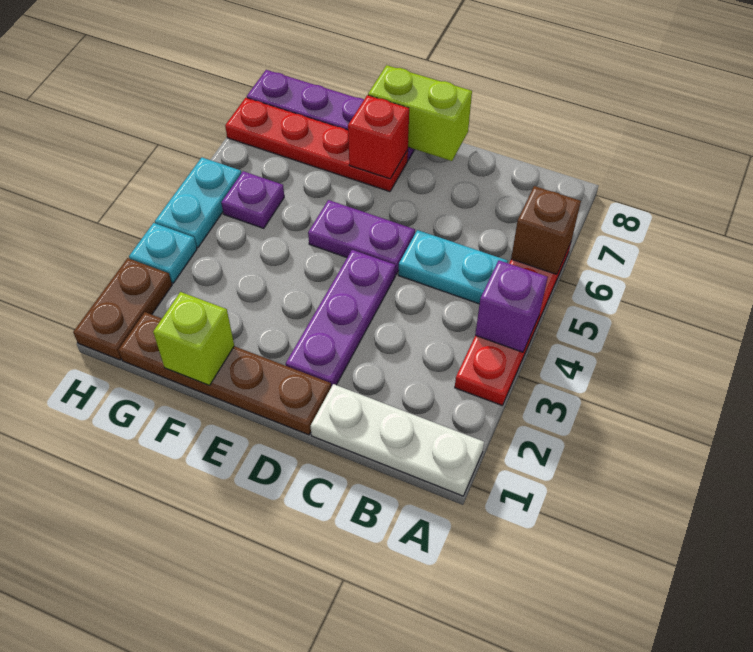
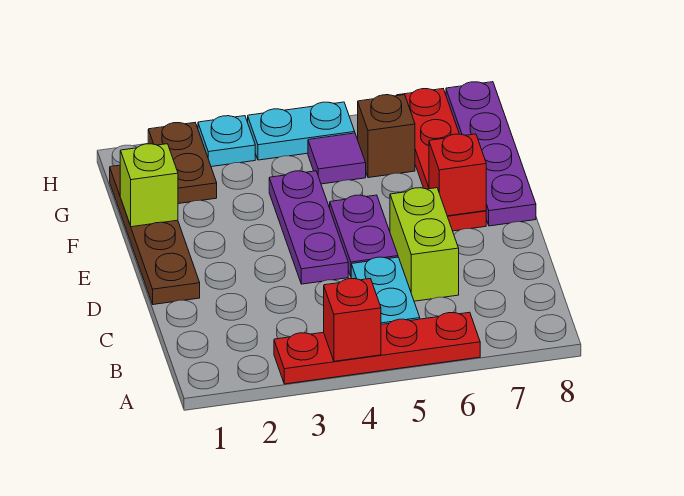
white 1x3 plate [311,384,484,496] -> none
purple 1x1 brick [475,260,548,352] -> red 1x1 brick [324,279,381,361]
brown 1x1 brick [511,186,581,274] -> brown 1x1 brick moved to [358,95,415,178]
purple 1x3 plate [286,250,396,387] -> purple 1x3 plate turned to [269,171,348,284]
lime 1x2 brick [368,65,472,161] -> lime 1x2 brick moved to [390,188,459,301]
purple 1x1 plate [221,171,284,228] -> purple 1x1 tile [308,133,366,184]
brown 1x2 plate [73,258,172,360] -> brown 1x2 plate turned to [148,123,217,204]

